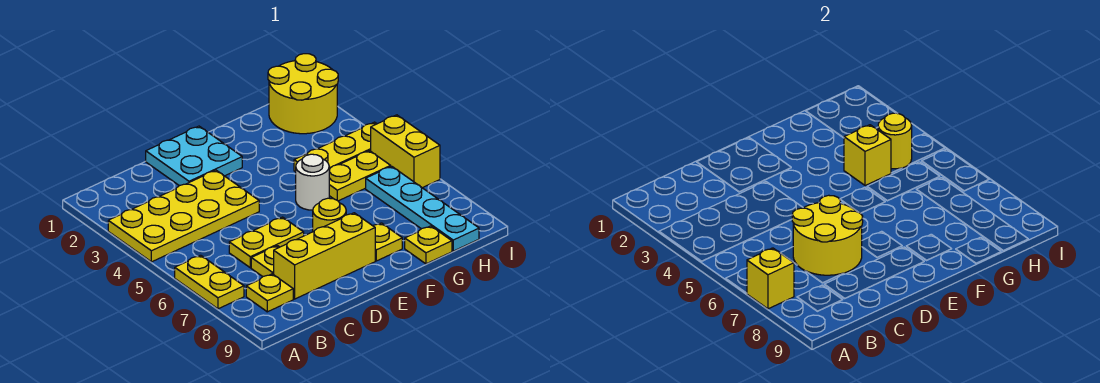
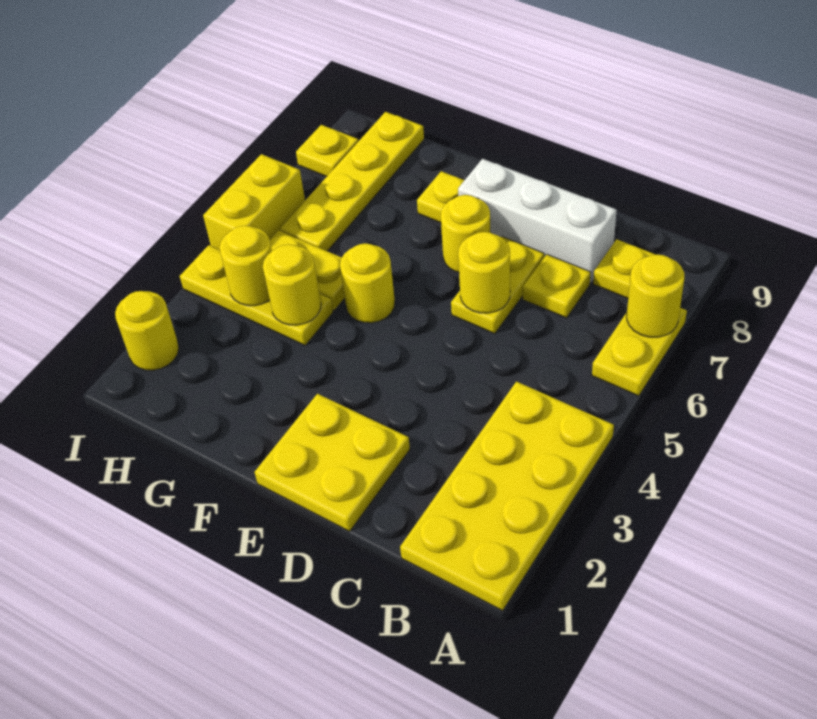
yellow 2x4 plate [108,170,259,262] -> yellow 2x4 plate turned to [400,382,614,611]
yellow 1x1 brick [747,248,794,309] -> yellow 1x1 round brick [627,254,684,337]
yellow 1x2 plate [229,217,304,268] -> yellow 1x2 plate turned to [451,237,544,334]
yellow 2x2 round brick [792,195,863,275] -> yellow 1x1 round brick [458,232,510,313]
yellow 1x3 brick [274,213,375,299] -> white 1x3 brick [458,159,617,283]
cyan 2x2 plate [146,126,242,186] -> yellow 2x2 plate [255,394,410,531]
white 1x1 round brick [296,154,329,210] -> yellow 1x1 round brick [340,243,395,323]
yellow 1x1 brick [844,125,891,186] -> yellow 1x1 round brick [263,244,321,325]
yellow 1x1 plate [405,226,452,264] -> yellow 1x1 plate moved to [296,125,358,177]
yellow 2x2 round brick [268,54,338,134] -> yellow 1x1 round brick [115,291,179,370]
cyan 1x4 plate [366,166,479,251] -> yellow 1x4 plate [280,112,424,251]

